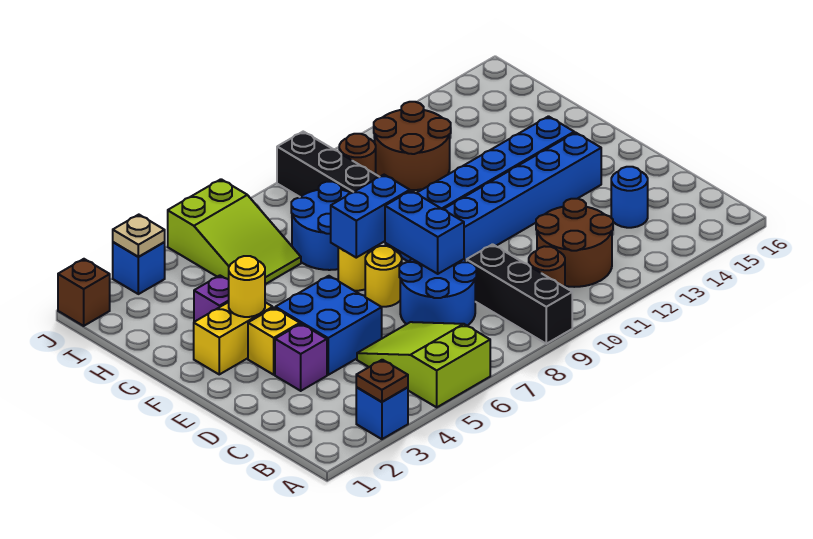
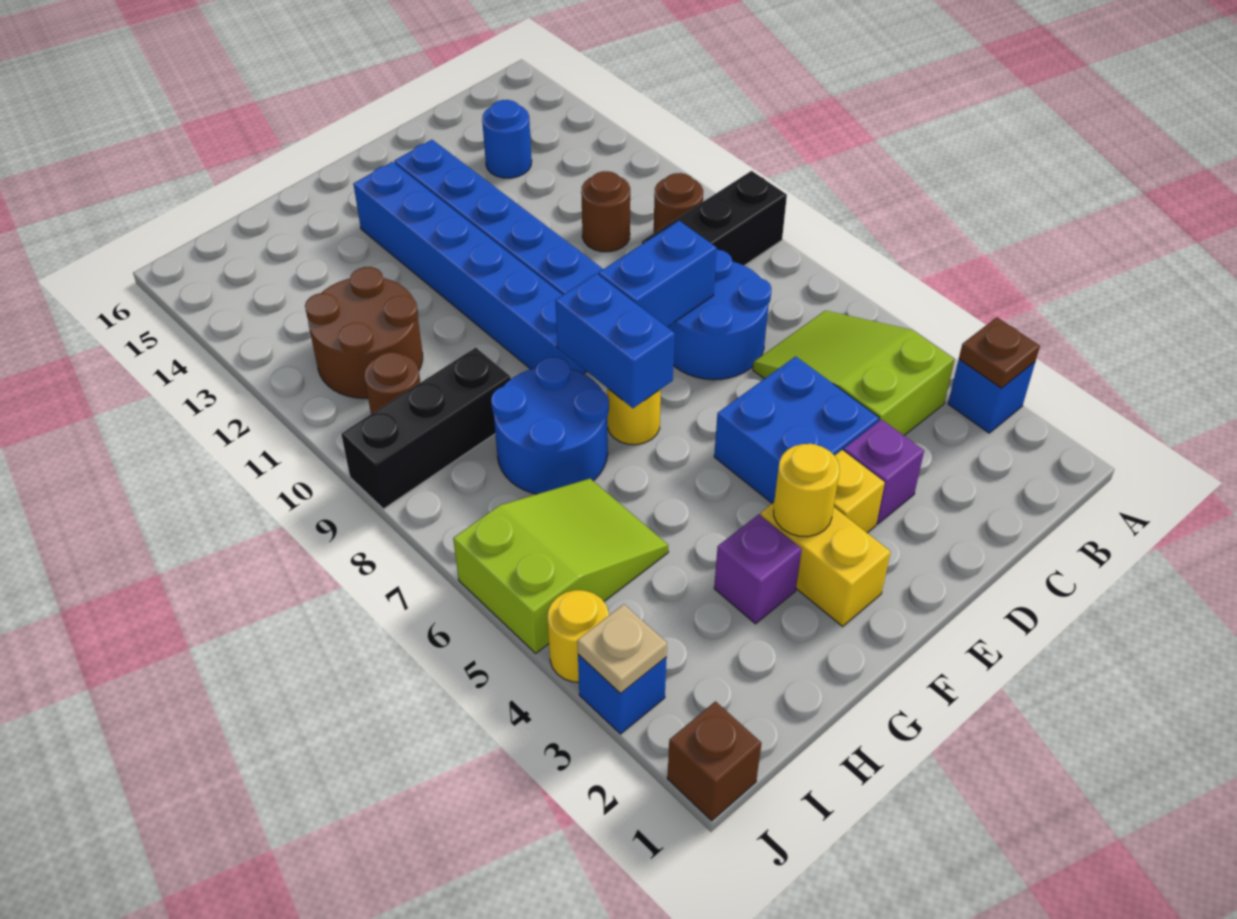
lime 2x3 slope [357,322,490,407] -> lime 2x3 slope turned to [753,311,955,435]
brown 2x2 round brick [536,199,613,287] -> brown 1x1 round brick [581,171,630,252]
yellow 1x1 round brick [365,246,402,307] -> yellow 1x1 round brick moved to [548,590,609,682]

